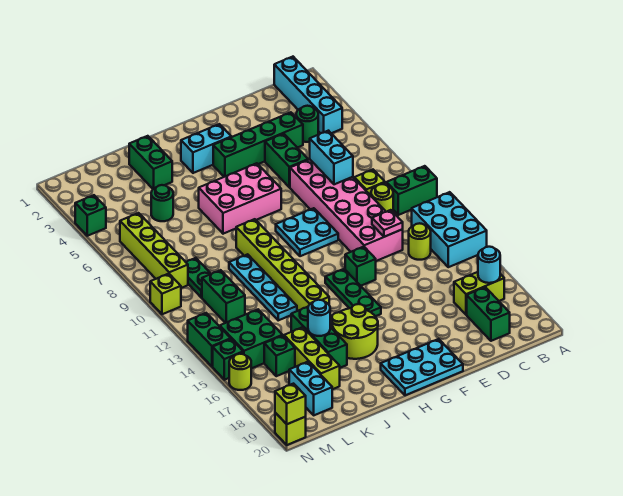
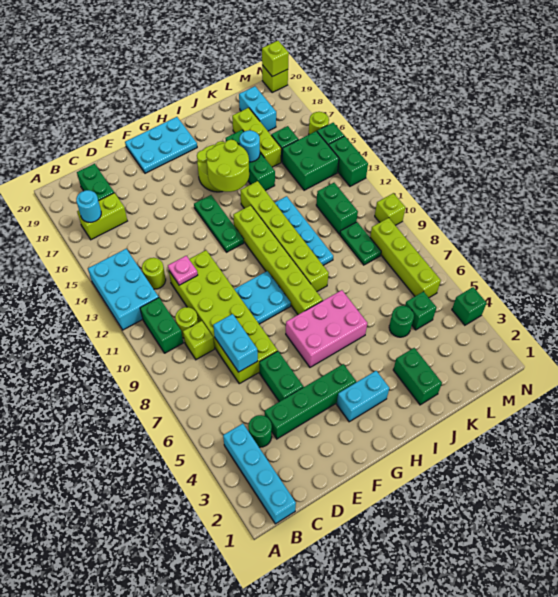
green 1x2 brick [387,166,437,215] -> green 1x2 brick turned to [140,298,183,353]
pink 2x6 brick [290,159,403,261] -> lime 2x6 brick [169,250,278,384]
green 1x1 brick [345,247,376,286] -> green 1x1 brick moved to [405,291,436,330]
none -> lime 1x6 brick [233,205,323,315]
none -> lime 2x2 round brick [206,140,249,192]

